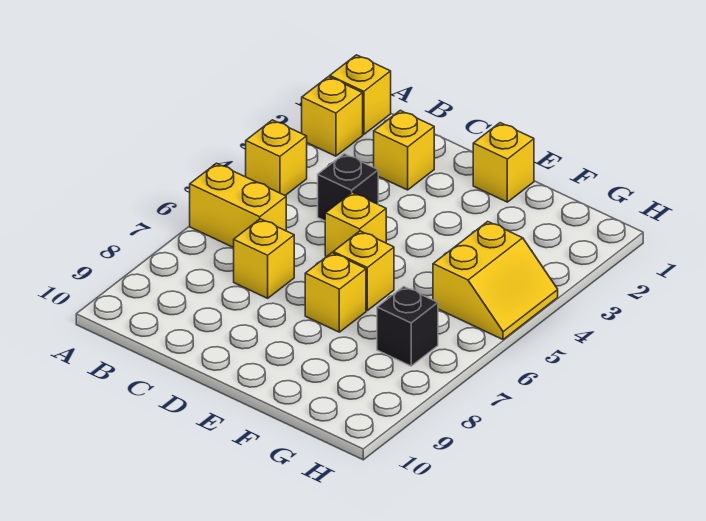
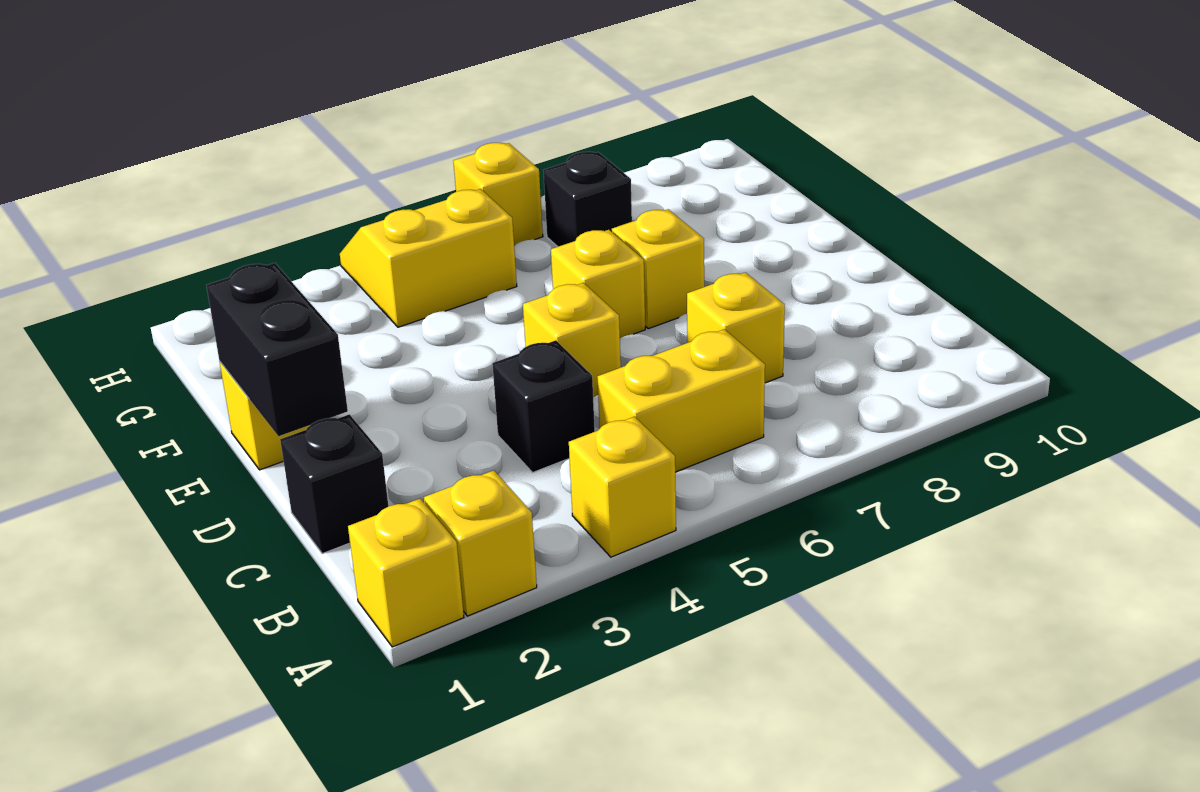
yellow 1x2 brick [190,163,286,248] -> yellow 1x2 brick turned to [597,329,765,472]
none -> black 1x1 brick [280,414,388,554]
yellow 1x1 brick [374,110,434,190] -> yellow 1x1 brick moved to [453,143,543,246]
none -> black 1x2 brick [206,263,348,436]

